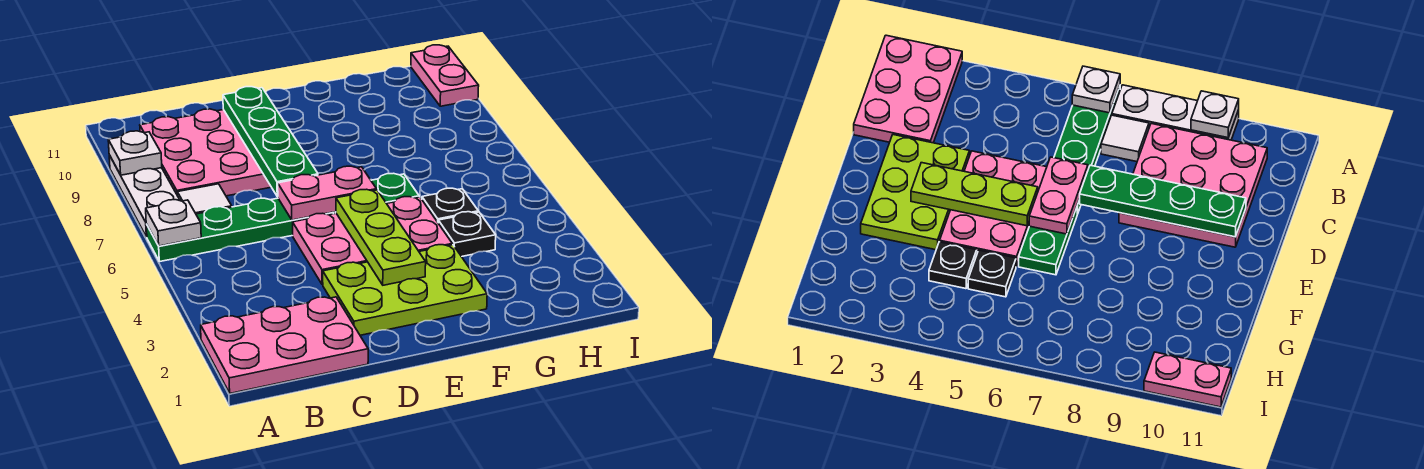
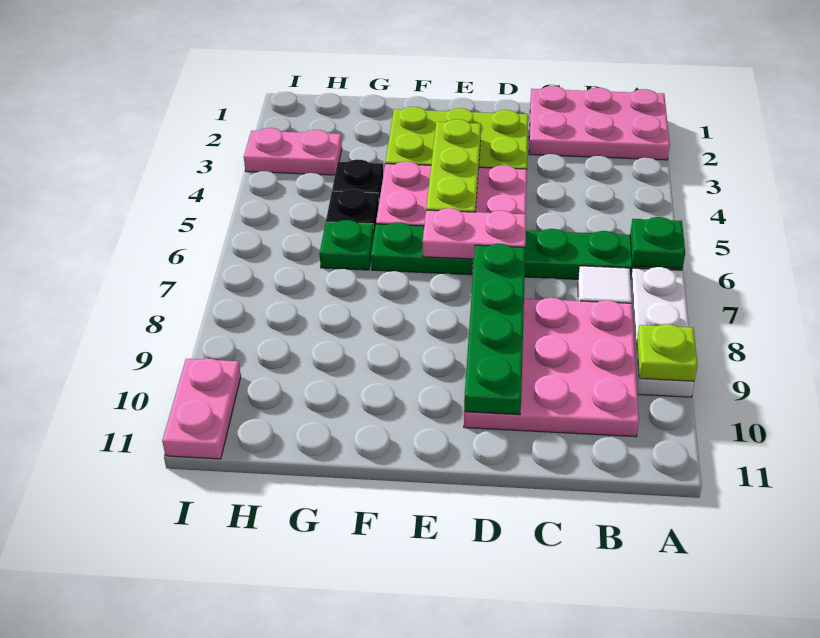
white 1x1 plate [146,200,201,246] -> green 1x1 plate [630,217,685,268]
white 1x1 plate [108,131,162,175] -> lime 1x1 plate [637,324,698,381]
none -> green 1x1 plate [320,220,374,270]
none -> pink 1x2 plate [244,128,342,175]

